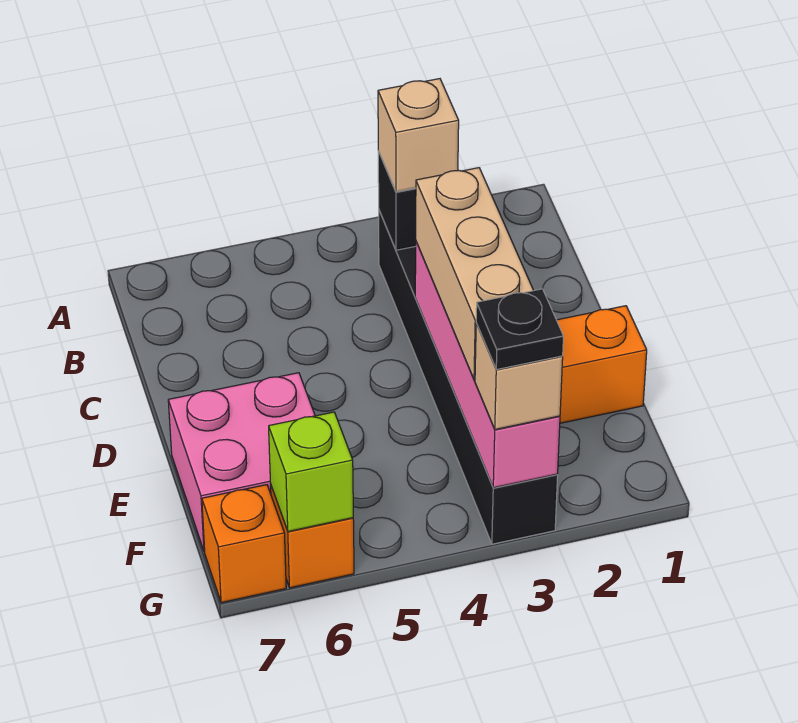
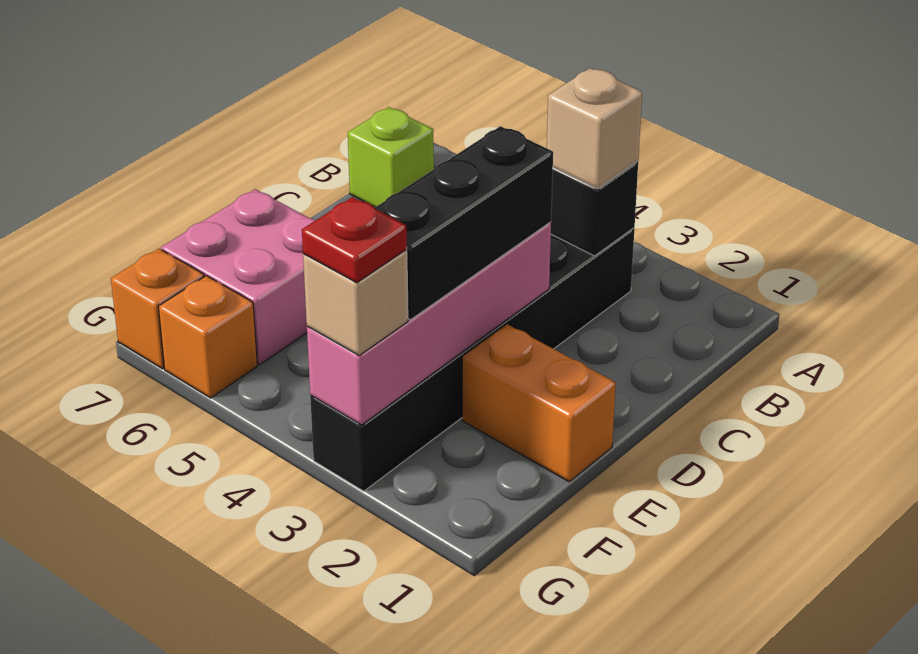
tan 1x3 brick [416,168,534,380] -> black 1x3 brick [375,126,553,320]
black 1x1 plate [476,289,564,370] -> red 1x1 plate [302,197,407,283]
lime 1x1 brick [269,412,353,531] -> lime 1x1 brick moved to [348,107,434,207]

